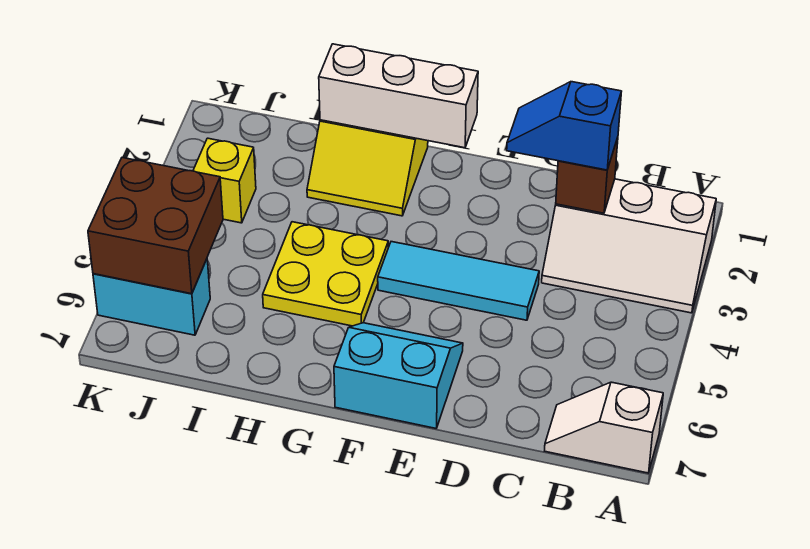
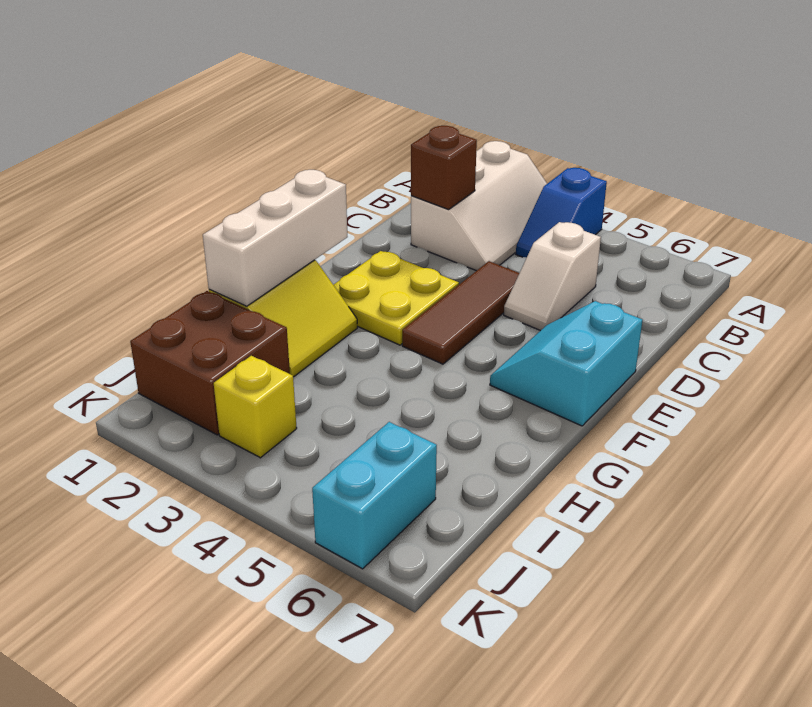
white 1x2 slope [545,382,663,473] -> white 1x2 slope moved to [504,222,601,331]
blue 1x2 slope [507,82,622,170] -> blue 1x2 slope moved to [516,168,607,258]
cyan 1x3 tile [378,242,539,320] -> brown 1x3 tile [402,261,519,364]
yellow 2x2 plate [263,222,388,326] -> yellow 2x2 plate moved to [334,251,459,345]
brown 2x2 brick [88,158,223,294] -> brown 2x2 brick moved to [130,291,290,435]

